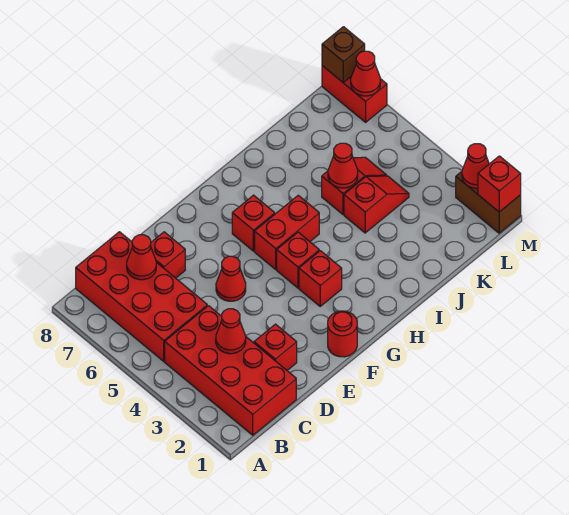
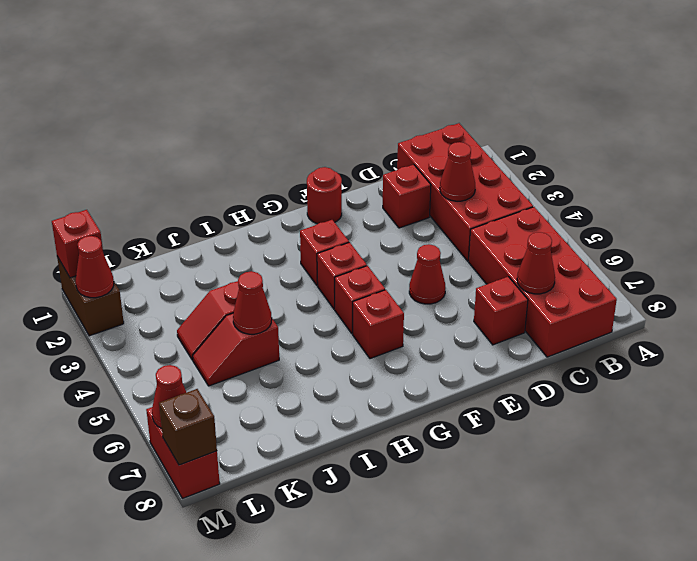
red 1x2 brick [255,195,319,269] -> red 1x1 brick [335,266,385,333]

